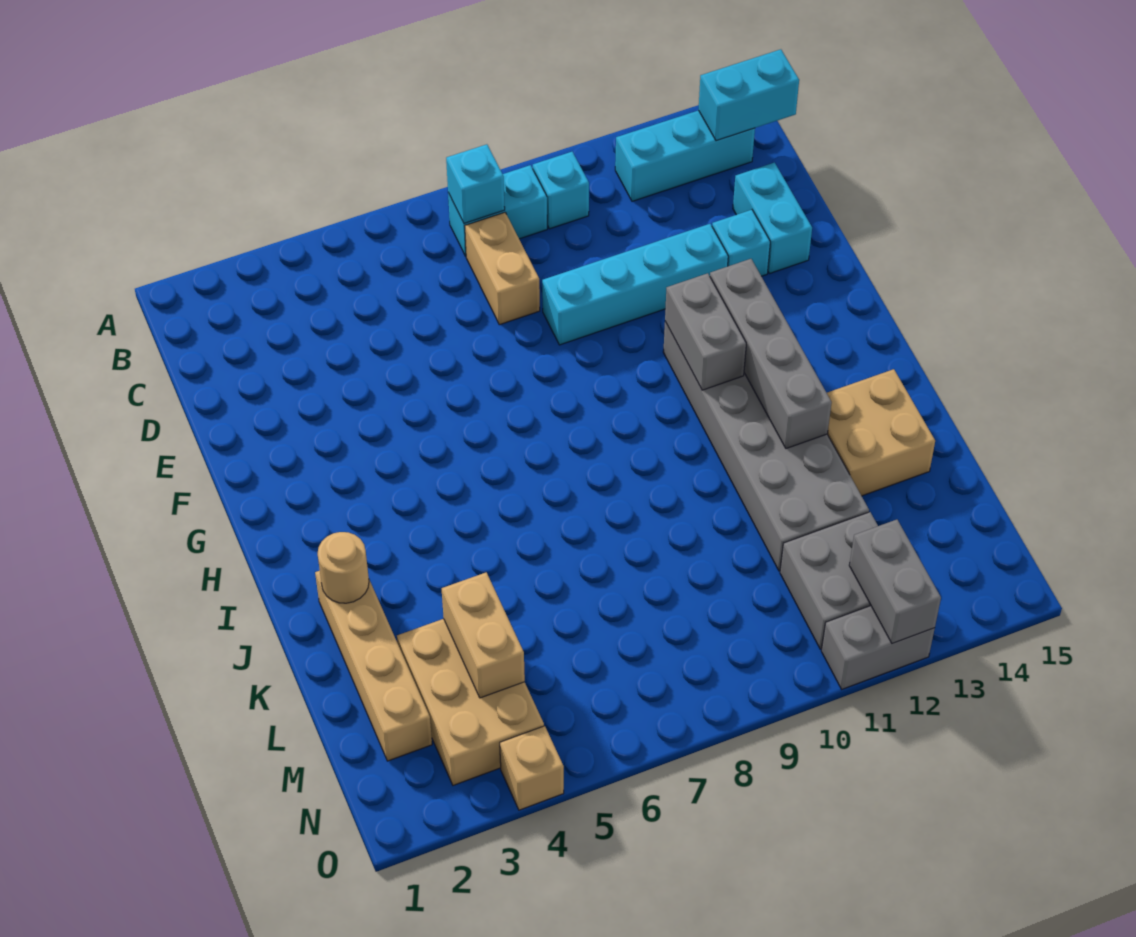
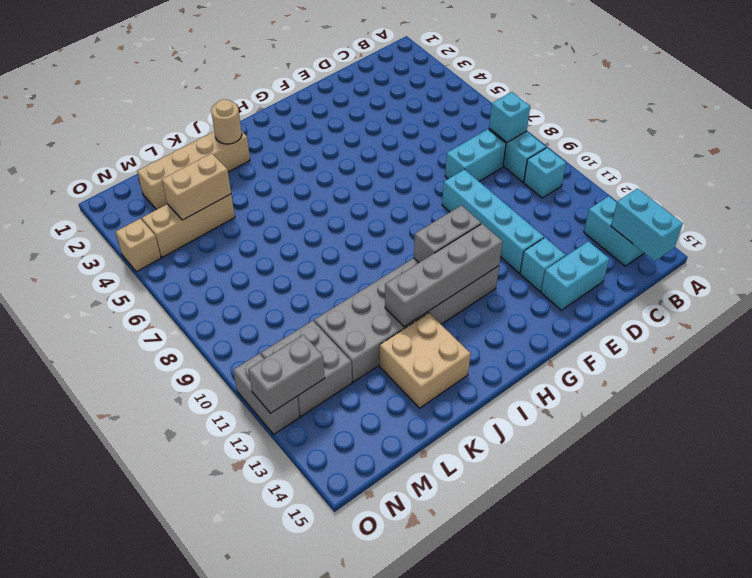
cyan 1x3 brick [615,110,755,201] -> cyan 1x2 brick [584,196,644,266]
tan 1x2 brick [465,212,540,325] -> cyan 1x2 brick [445,129,506,181]
tan 2x3 brick [397,619,544,785] -> tan 1x3 brick [142,194,235,258]

